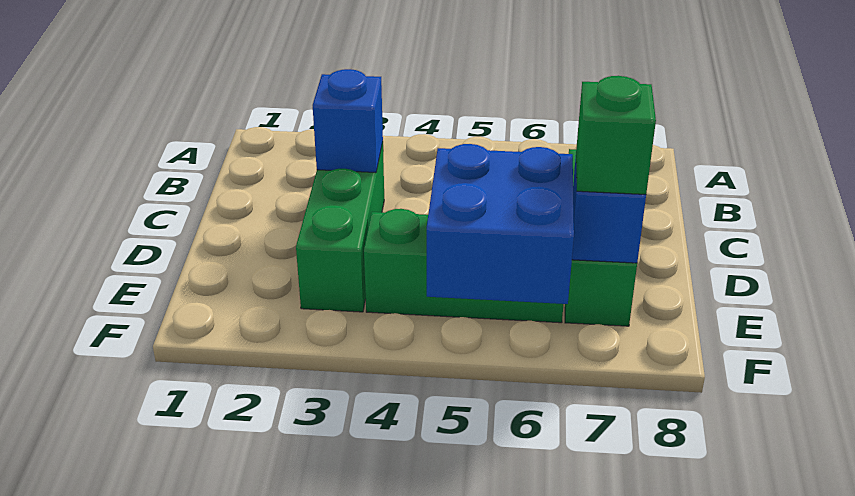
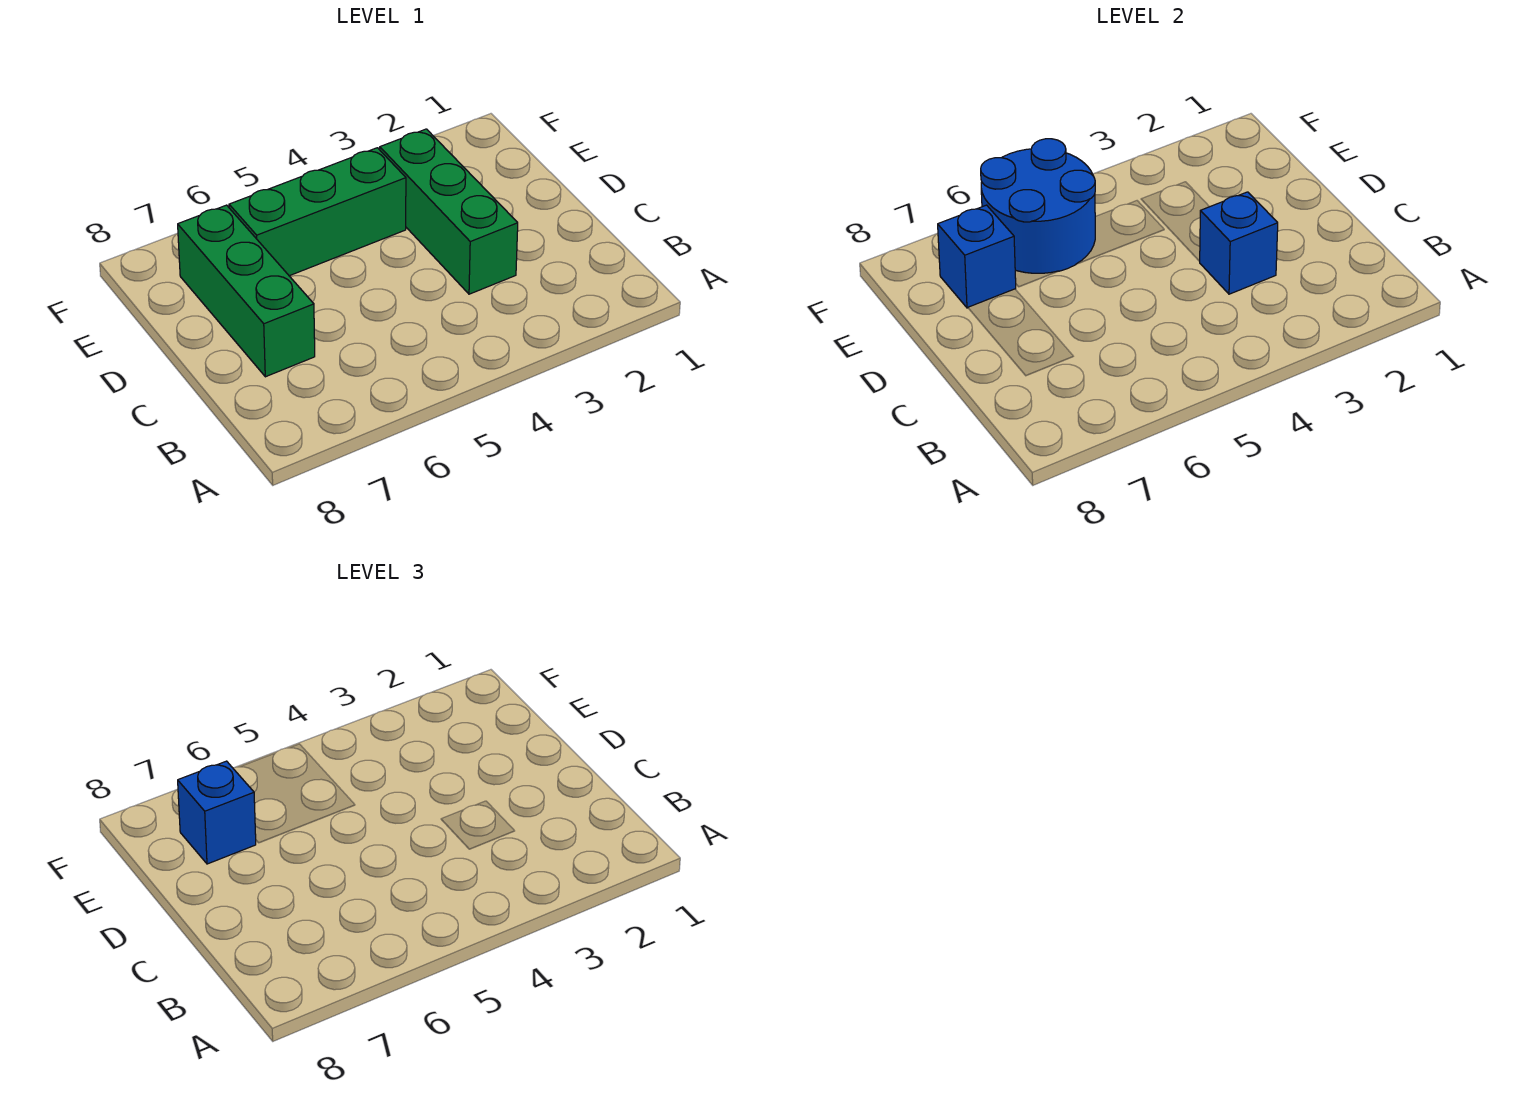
blue 2x2 brick [427,144,574,304] -> blue 2x2 round brick [981,139,1095,273]
green 1x1 brick [576,76,656,194] -> blue 1x1 brick [178,761,256,864]

